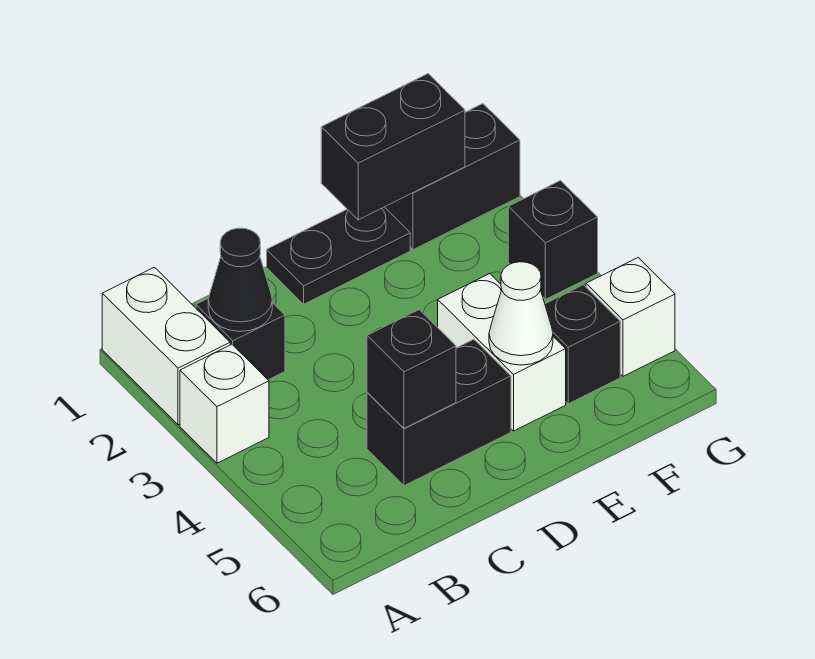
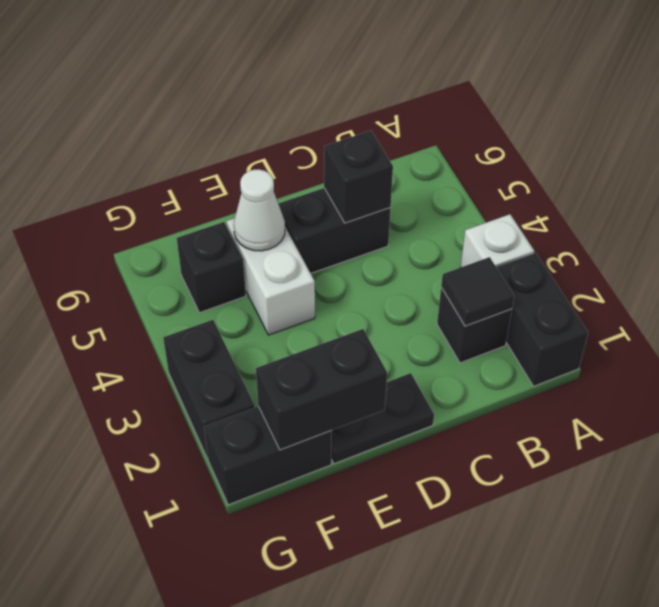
white 1x2 brick [102,267,230,425] -> black 1x2 brick [496,253,588,386]
black 1x1 cone [208,228,272,332] -> black 1x1 tile [441,257,515,326]
black 1x1 brick [508,181,598,299] -> black 1x2 brick [163,320,255,458]
white 1x1 brick [586,258,675,376] -> none

